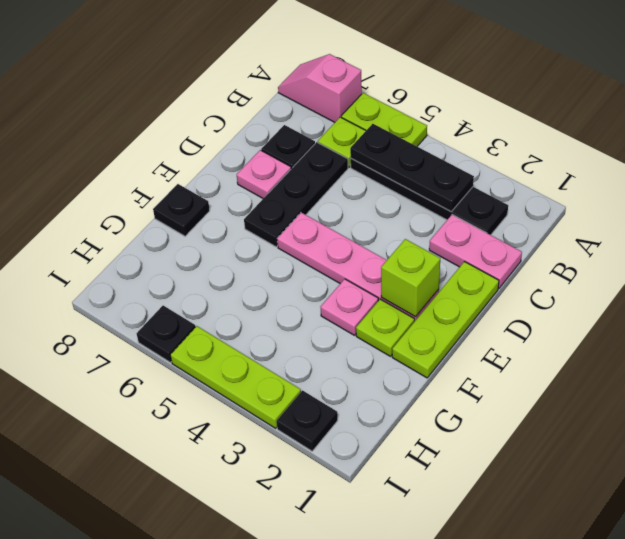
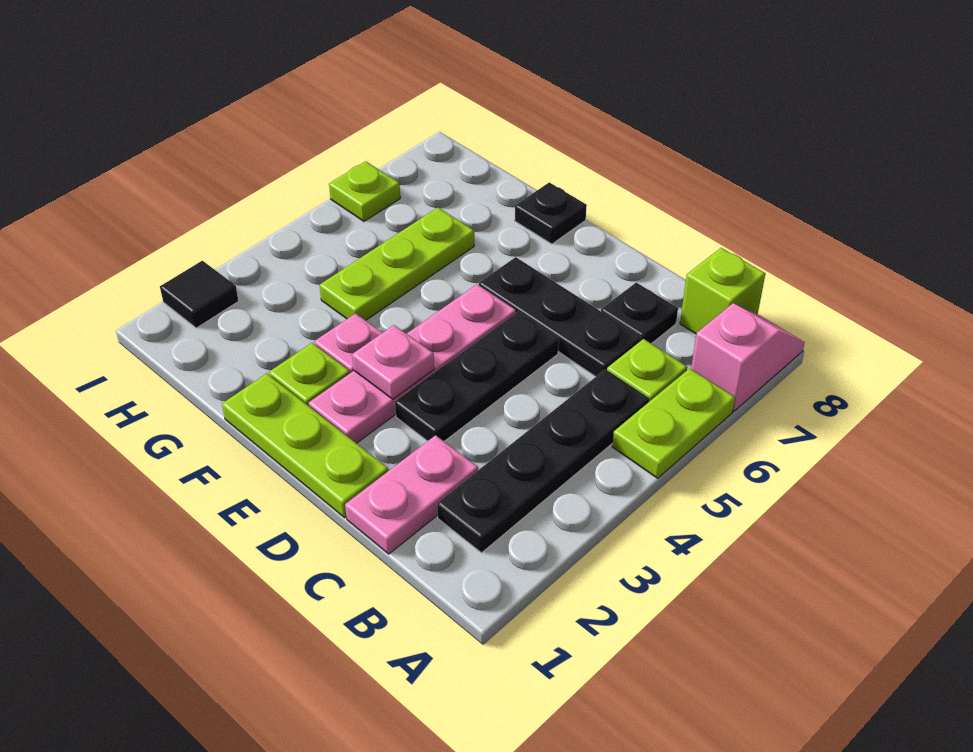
black 1x3 plate [350,124,474,212] -> black 1x3 plate moved to [395,312,559,441]
pink 1x1 plate [237,150,291,198] -> pink 1x1 plate moved to [352,325,434,399]
lime 1x1 brick [381,239,440,317] -> lime 1x1 brick moved to [680,248,765,334]
black 1x1 plate [277,390,338,451] -> black 1x1 tile [160,261,238,328]
lime 1x3 plate [170,326,301,428] -> lime 1x3 plate moved to [320,208,474,320]
black 1x1 plate [137,306,195,362] -> lime 1x1 plate [329,161,400,221]

